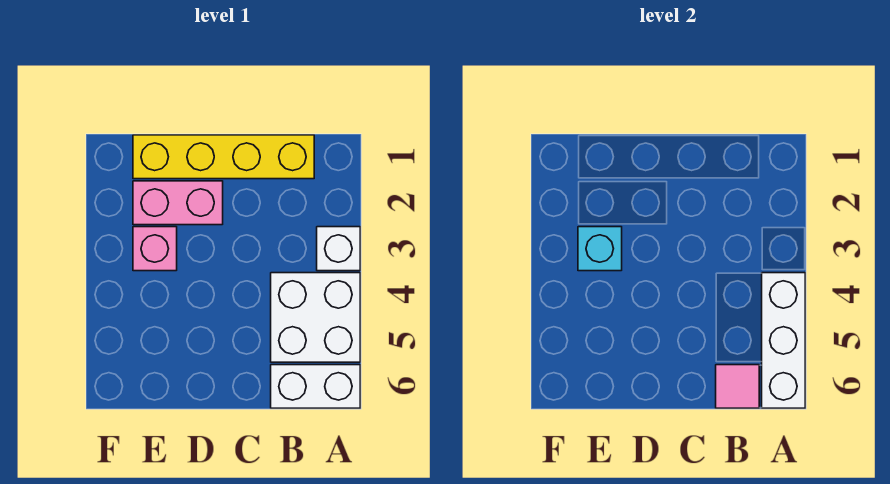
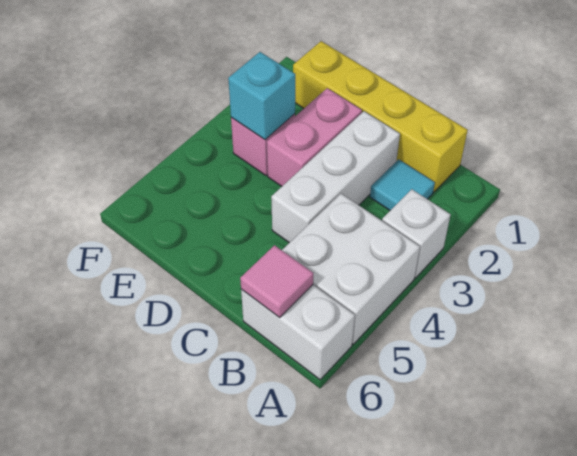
white 1x3 brick [762,273,805,408] -> white 1x3 brick moved to [271,111,400,243]
none -> cyan 1x1 tile [370,159,435,210]
pink 1x2 brick [133,181,223,225] -> pink 1x2 brick turned to [267,88,362,186]

